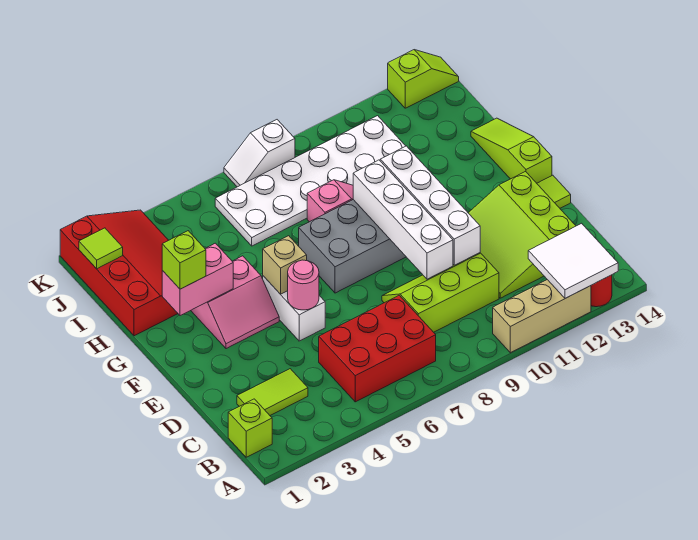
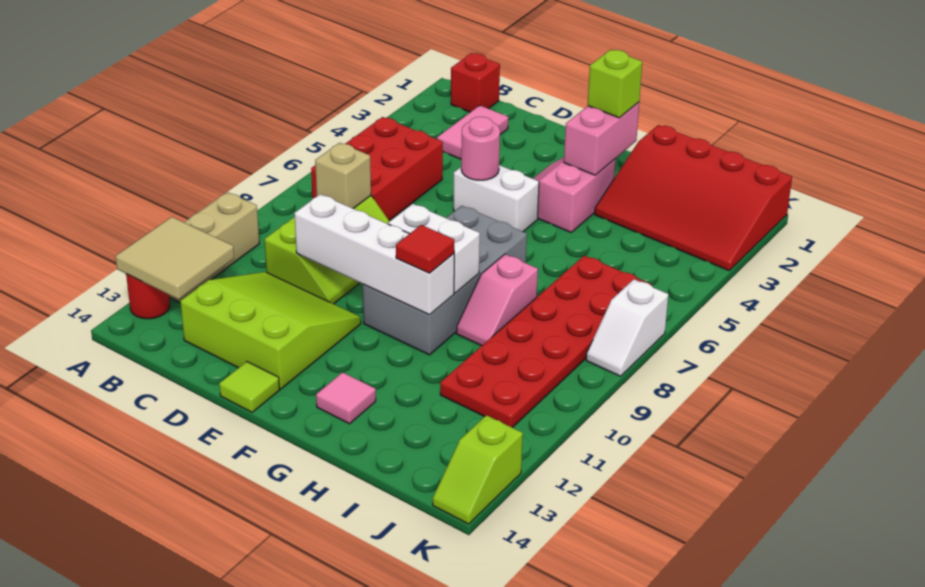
white 2x2 tile [528,223,618,298] -> tan 2x2 tile [115,217,234,299]
lime 1x1 brick [228,399,272,457] -> red 1x1 brick [451,53,500,112]
lime 1x2 tile [237,369,308,415] -> pink 1x2 tile [437,105,508,159]
white 1x4 brick [353,160,453,279] -> white 1x2 brick [388,204,480,293]
tan 1x1 brick [263,236,307,294] -> tan 1x1 brick moved to [315,143,371,208]
lime 1x3 slope [471,118,552,183] -> none
none -> red 1x1 tile [396,225,454,273]
none -> pink 1x1 tile [316,372,376,424]
white 2x6 plate [215,116,405,246] -> red 2x6 plate [440,256,652,428]
lime 1x1 tile [79,228,123,269] -> none
white 1x2 slope [224,120,295,187] -> white 1x2 slope turned to [586,279,668,376]

